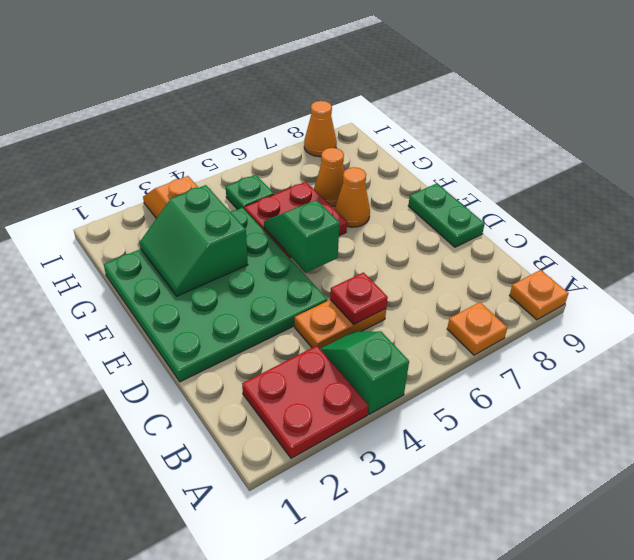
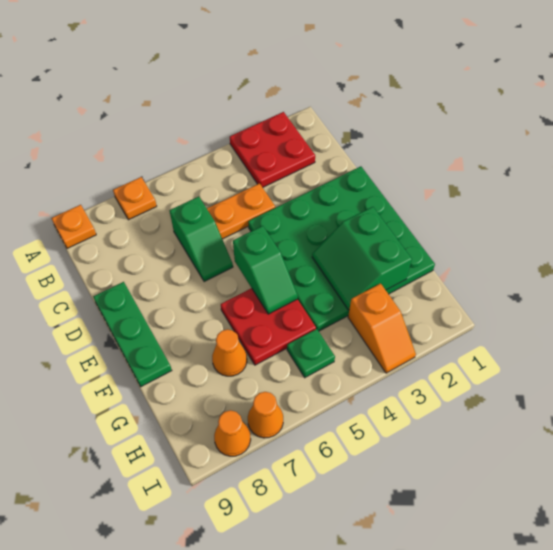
green 1x2 slope [320,331,409,414] -> green 1x2 slope moved to [170,197,233,282]
red 1x1 plate [330,272,388,324] -> none
green 1x2 plate [408,183,485,247] -> green 1x3 plate [93,282,172,387]
green 2x2 slope [140,185,248,296] -> green 2x2 slope turned to [312,207,412,310]
orange 1x1 cone [335,167,370,227] -> orange 1x1 cone moved to [248,392,283,438]

